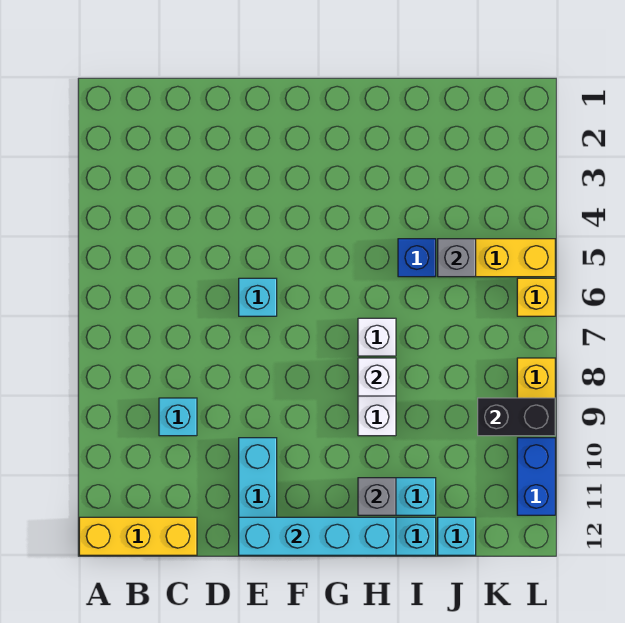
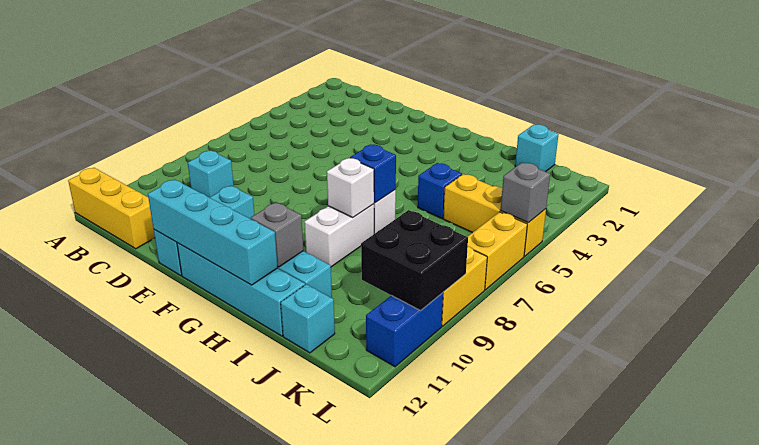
cyan 1x1 brick [239,278,277,316] -> cyan 1x1 brick moved to [515,124,559,172]
none -> blue 1x1 brick [350,145,396,203]
grey 1x1 brick [438,239,476,277] -> grey 1x1 brick moved to [500,163,550,223]
black 1x2 brick [478,398,555,436] -> black 2x2 brick [361,210,468,310]
yellow 1x1 brick [517,278,555,316] -> yellow 1x2 brick [468,212,527,290]

